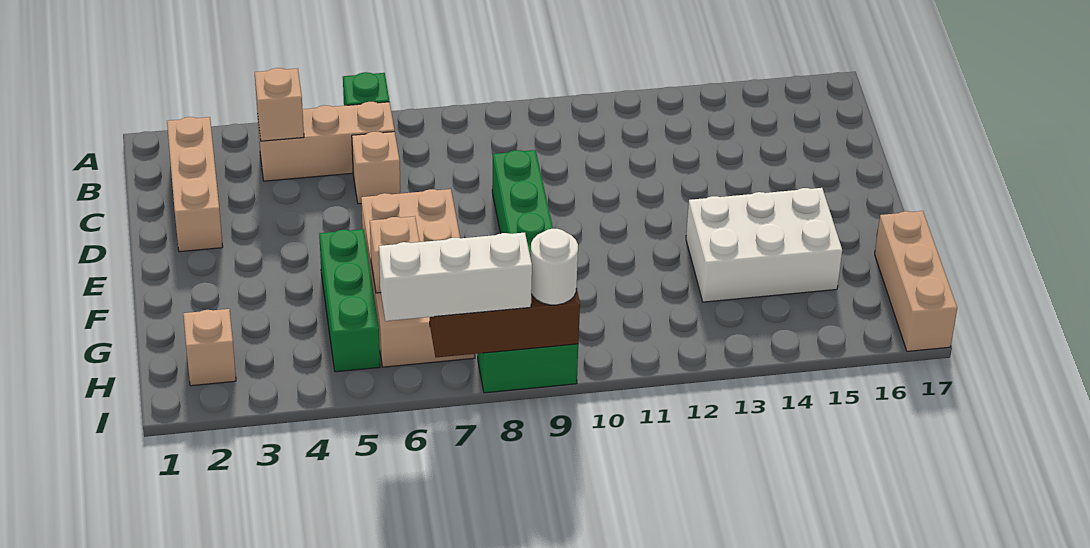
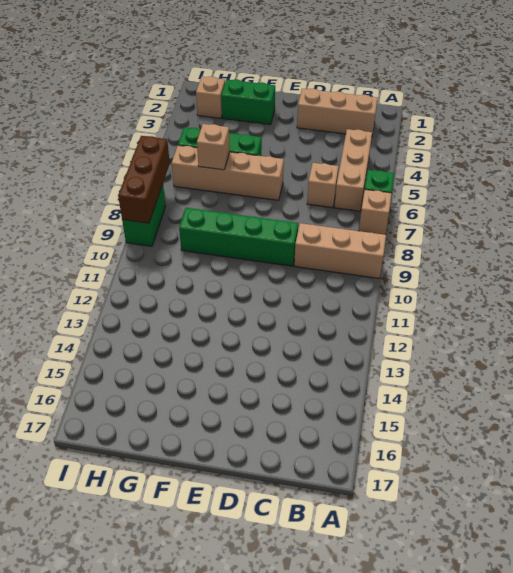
tan 1x1 brick [255,68,304,141] -> tan 1x1 brick moved to [359,190,392,235]
tan 2x4 brick [361,189,475,367] -> tan 1x4 brick [171,145,284,200]
none -> green 1x2 brick [221,79,275,125]
white 2x3 brick [686,188,842,302] -> none
tan 1x3 brick [875,211,957,351] -> tan 1x3 brick moved to [294,223,386,278]
white 1x3 brick [379,233,532,321] -> none
white 1x1 round brick [531,229,578,305] -> none

